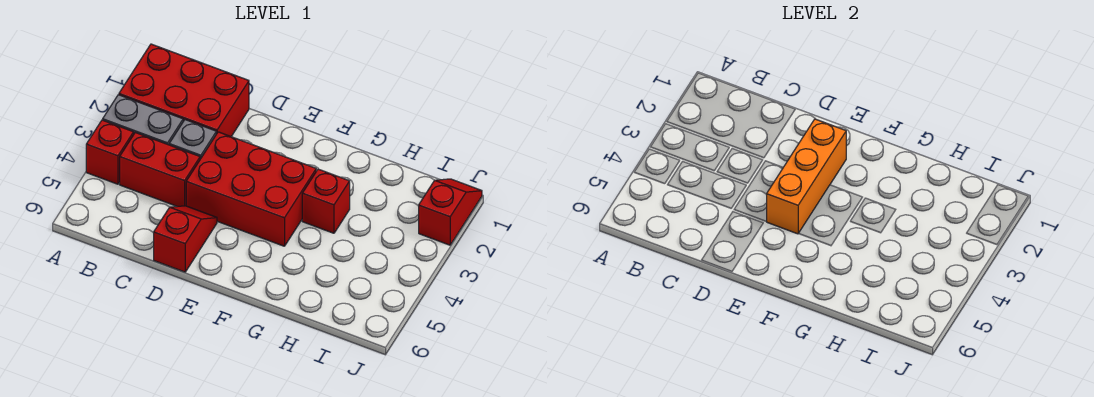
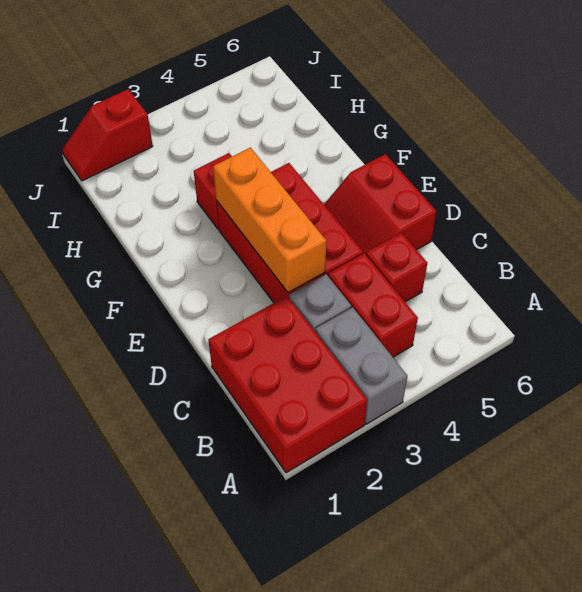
red 1x1 brick [86,120,134,184] -> red 1x1 brick moved to [366,233,427,302]
red 1x2 slope [154,206,217,272] -> red 2x2 slope [324,154,437,254]
orange 1x3 brick [767,119,846,234] -> orange 1x3 brick turned to [213,148,326,293]

